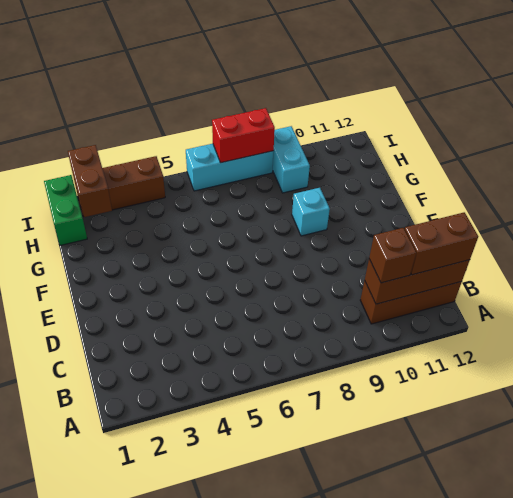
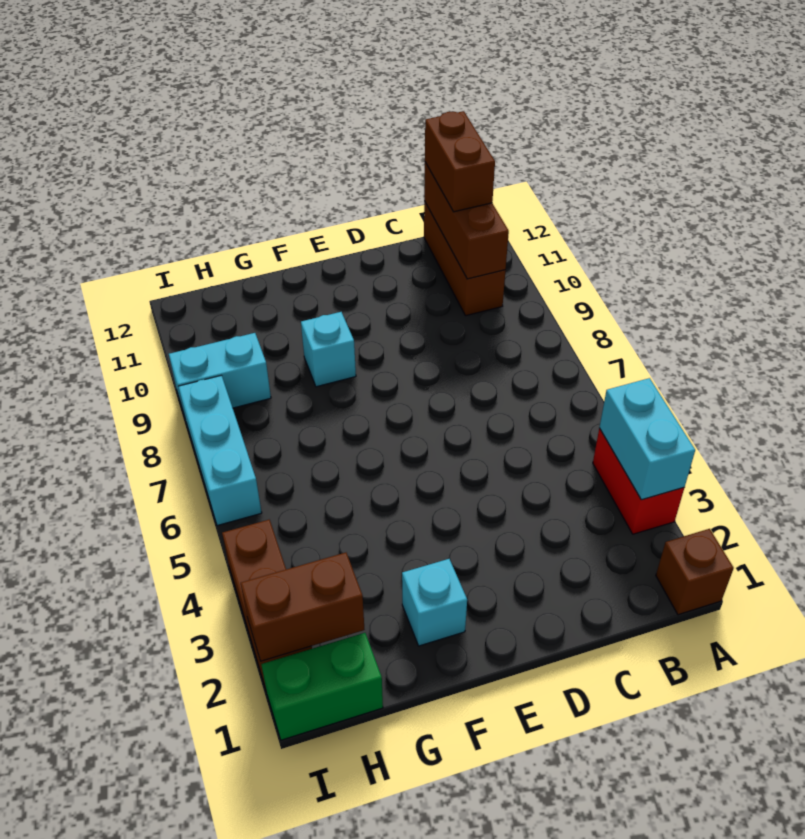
none -> cyan 1x2 brick [599,378,695,500]
brown 1x1 brick [369,228,416,283] -> brown 1x1 brick moved to [656,529,734,615]
none -> cyan 1x1 brick [402,559,467,646]
red 1x2 brick [212,108,275,163] -> red 1x2 brick moved to [593,428,684,534]

